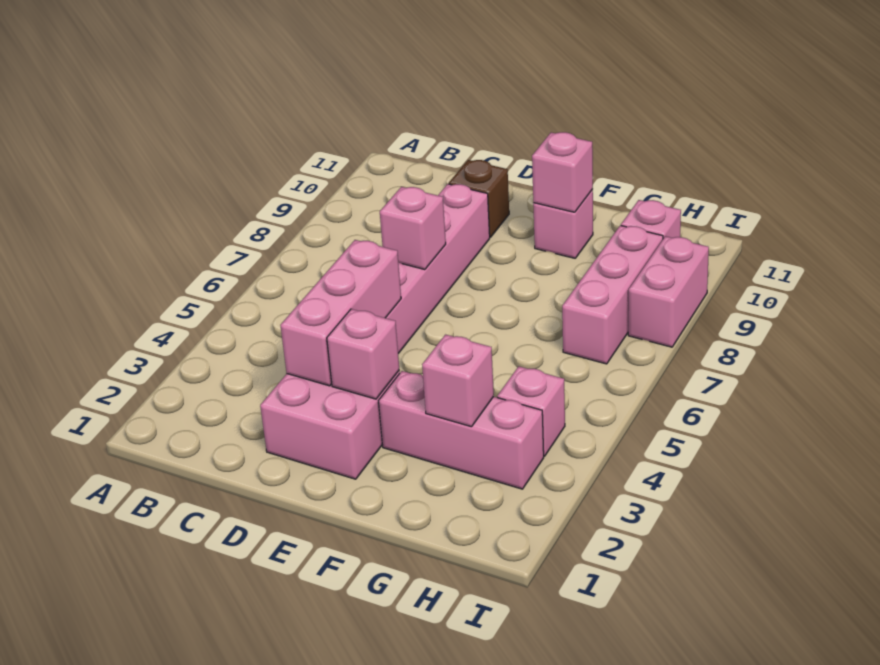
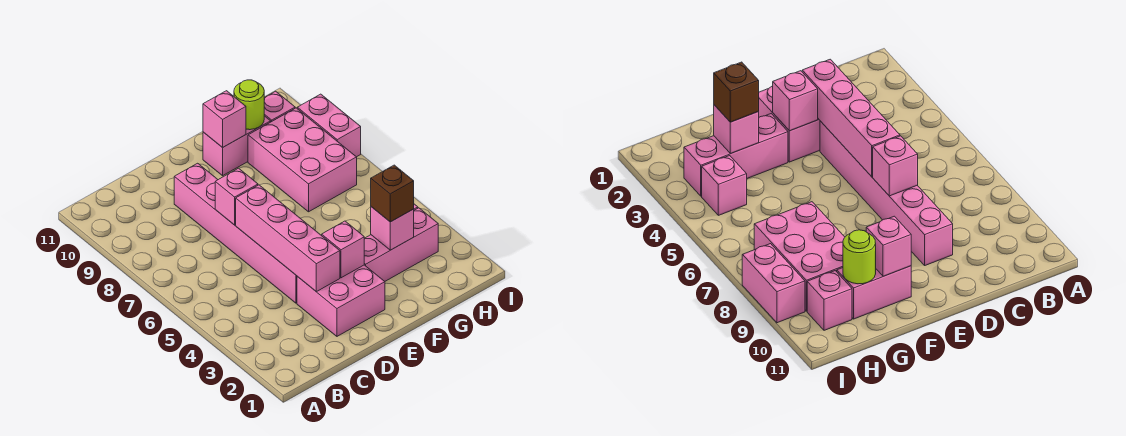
pink 1x3 brick [280,240,401,386] -> pink 1x4 brick [236,185,340,292]
brown 1x1 brick [449,160,509,237] -> brown 1x1 brick moved to [371,165,414,222]
pink 1x1 brick [533,190,593,258] -> pink 1x2 brick [203,116,271,176]
none -> lime 1x1 round brick [234,80,264,130]
pink 1x3 brick [562,225,663,364] -> pink 2x3 brick [248,108,357,212]

